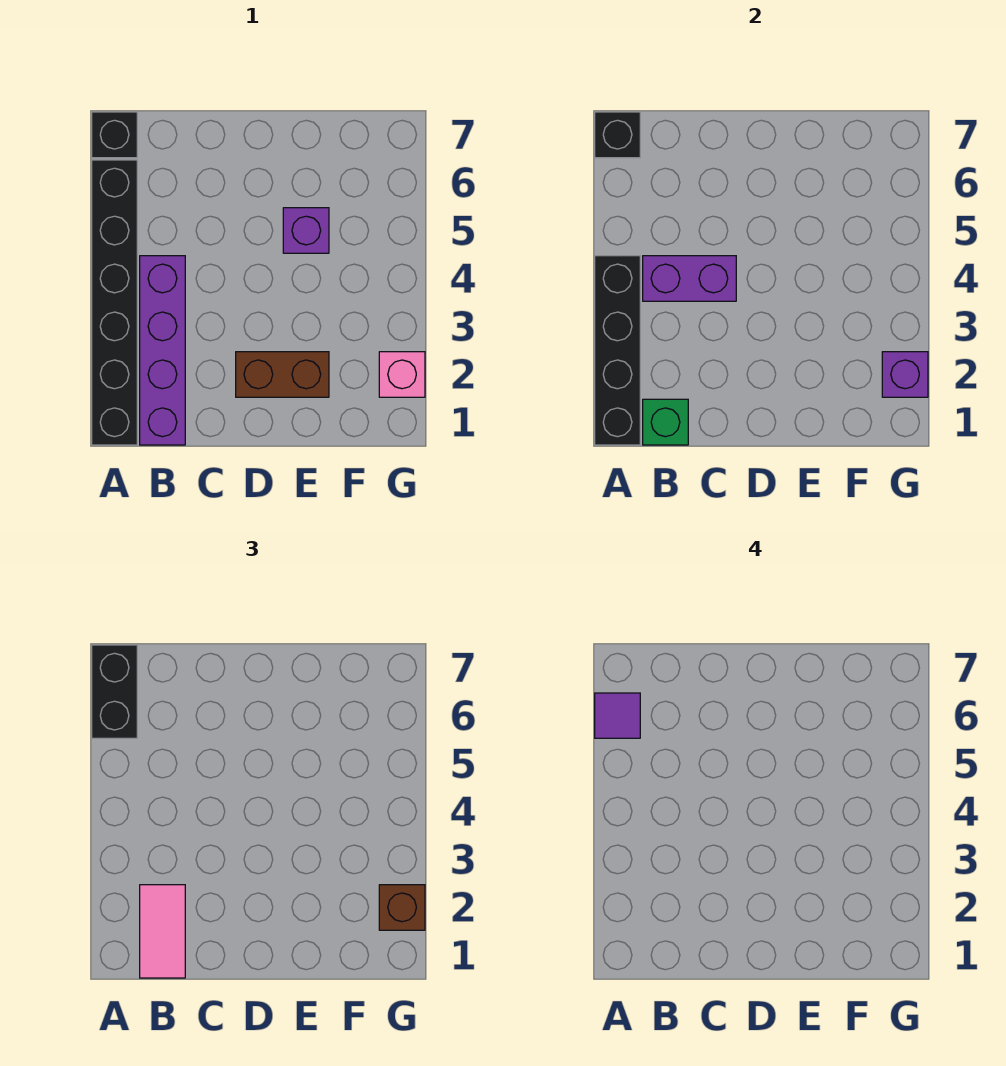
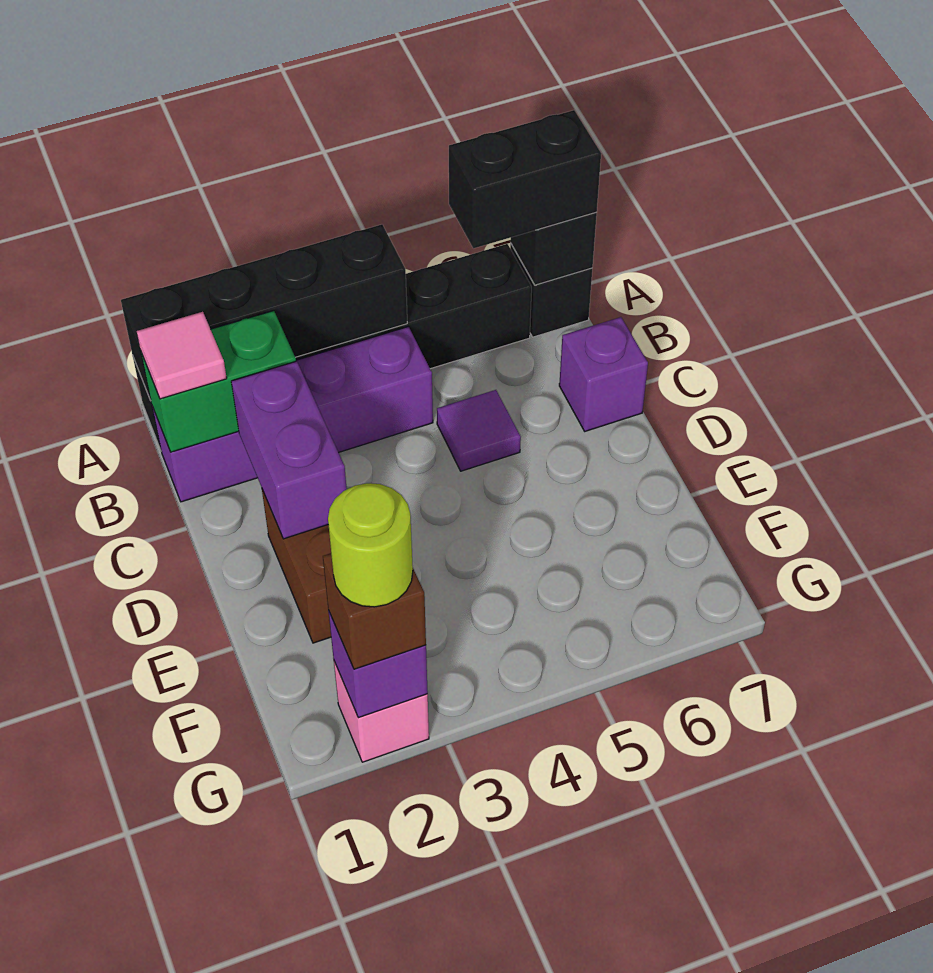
purple 1x1 tile [595,693,640,738] -> purple 1x1 tile moved to [437,390,521,471]
green 1x1 brick [643,399,688,445] -> green 1x2 brick [141,311,296,452]
pink 1x2 tile [140,885,185,978] -> pink 1x1 tile [137,312,227,399]
purple 1x2 brick [643,256,736,301] -> purple 1x2 brick moved to [231,361,347,539]
purple 1x1 brick [283,208,329,253] -> purple 1x1 brick moved to [559,317,648,431]
none -> lime 1x1 round brick [328,483,413,607]

